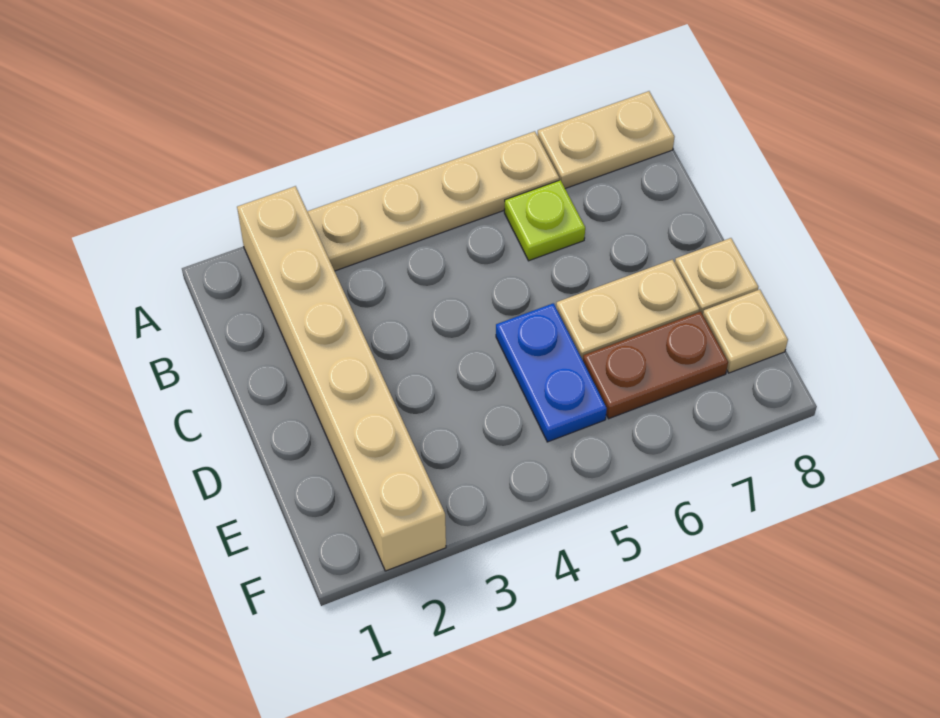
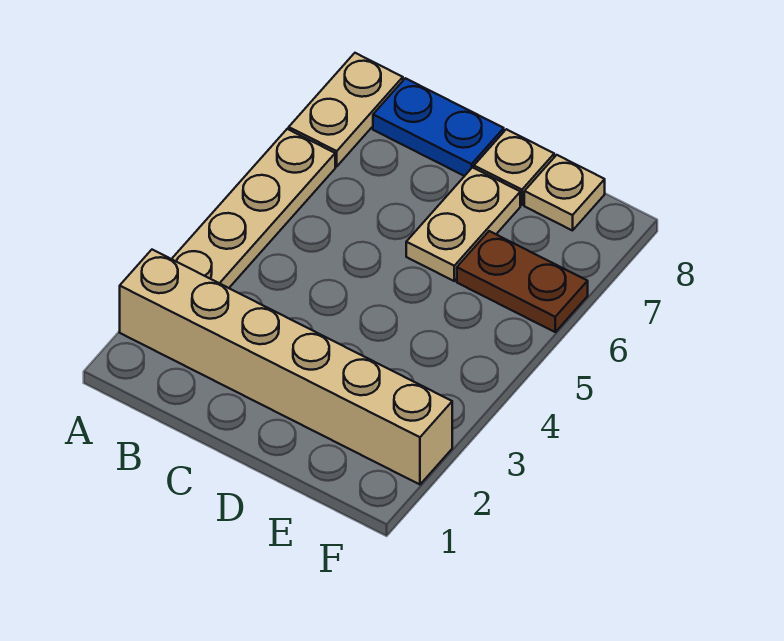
lime 1x1 plate [504,180,585,261] -> none
blue 1x2 plate [496,303,607,442] -> blue 1x2 plate moved to [373,78,504,176]
brown 1x2 plate [583,311,728,419] -> brown 1x2 plate turned to [457,231,588,332]

